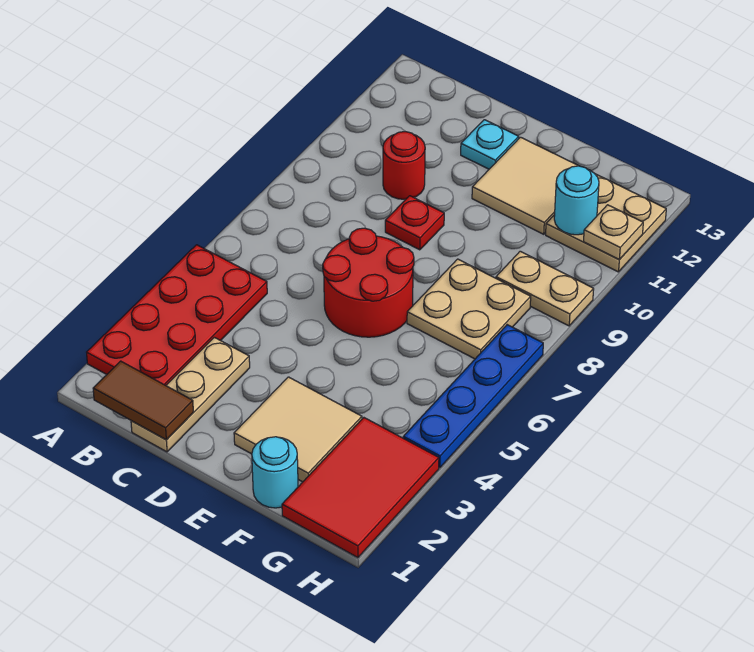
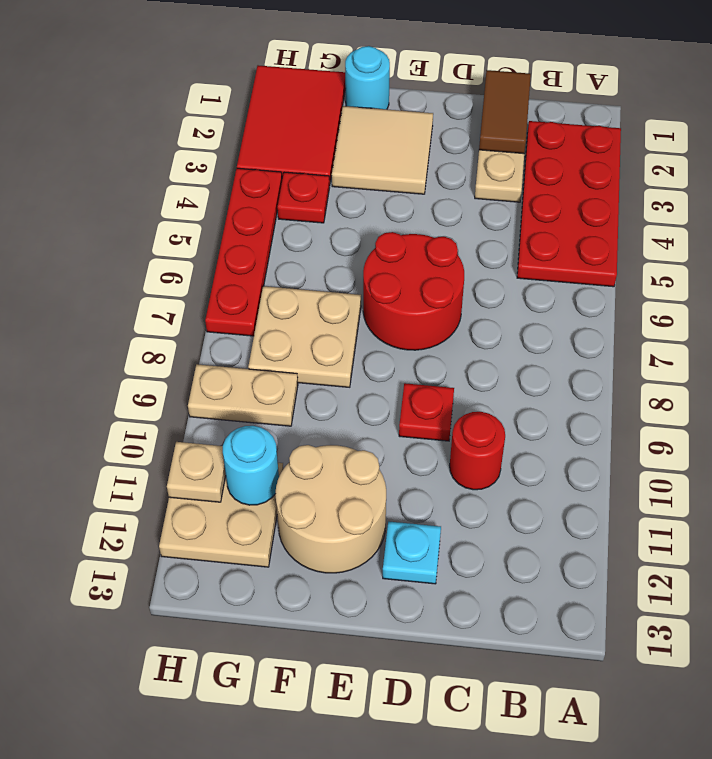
brown 1x2 tile [93,361,193,440] -> brown 1x2 tile turned to [479,70,531,154]
tan 2x2 tile [472,137,578,234] -> tan 2x2 round brick [275,445,386,573]
none -> red 1x1 plate [277,172,329,223]
blue 1x4 plate [403,325,543,468] -> red 1x4 plate [205,168,282,336]

